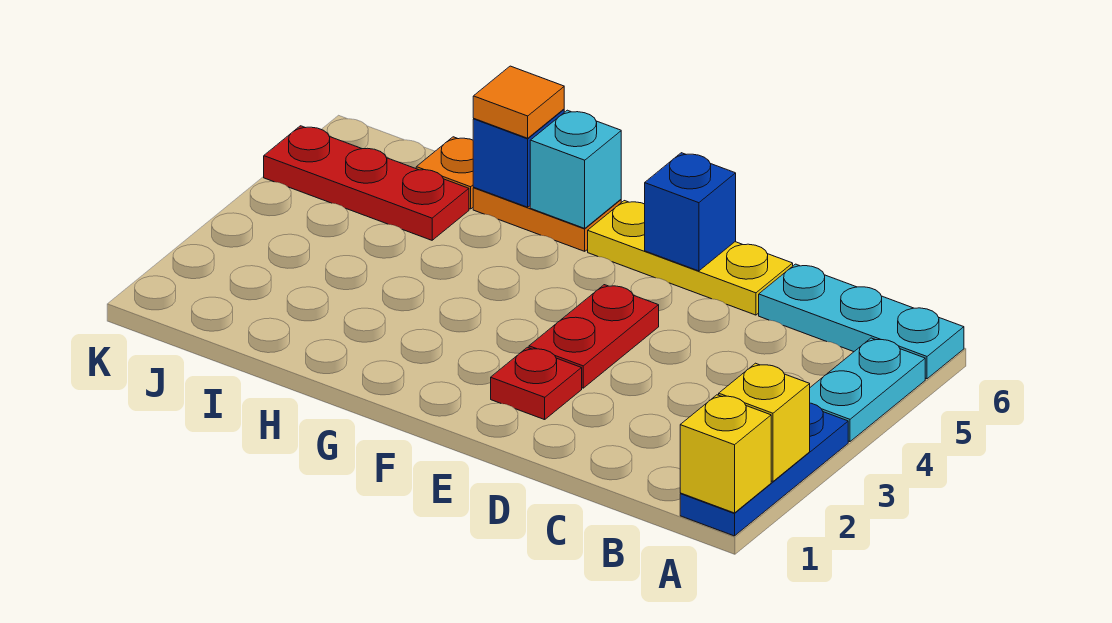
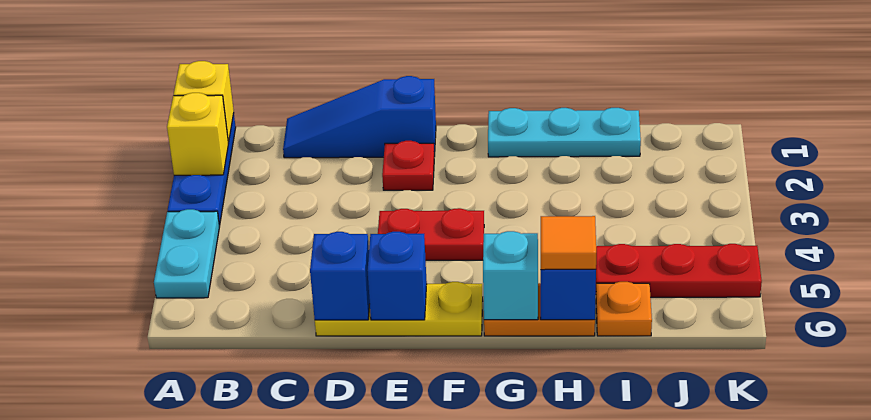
cyan 1x3 plate [759,264,964,379] -> cyan 1x3 plate moved to [488,108,641,157]
none -> blue 1x3 slope [283,76,436,158]
none -> blue 1x1 brick [310,232,370,320]
red 1x2 plate [529,285,659,388] -> red 1x2 plate turned to [378,208,484,260]

